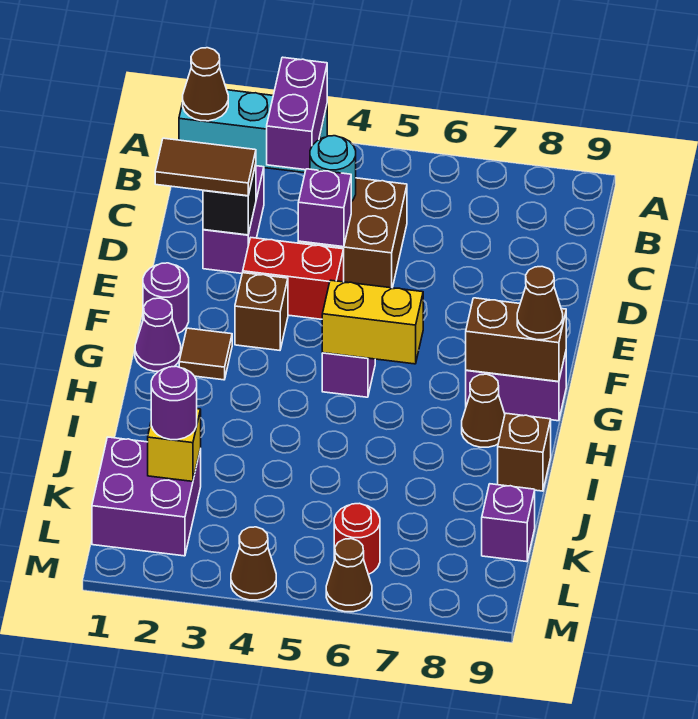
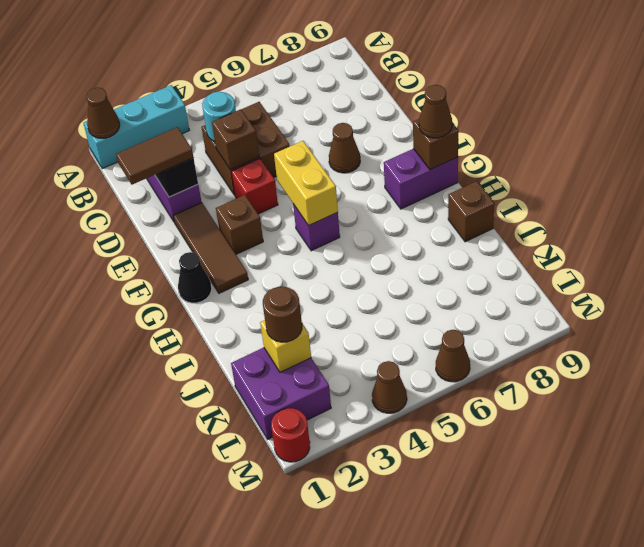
purple 1x2 brick [267,57,327,170] -> none
purple 1x1 brick [298,169,351,247] -> brown 1x1 brick [212,109,259,170]
red 1x2 brick [243,238,344,319] -> red 1x1 brick [231,158,278,214]
purple 1x1 round brick [143,263,189,334] -> none
purple 1x1 cone [135,298,181,371] -> black 1x1 cone [178,252,212,303]
brown 1x1 tile [179,328,232,380] -> brown 1x3 tile [173,203,248,293]
yellow 1x2 brick [322,280,423,364] -> yellow 1x2 brick turned to [274,141,338,225]
brown 1x2 brick [466,298,566,382] -> brown 1x1 brick [413,119,458,170]
brown 1x1 cone [462,374,505,447] -> brown 1x1 cone moved to [329,123,360,173]
purple 1x1 round brick [151,366,197,440] -> brown 1x1 round brick [263,287,302,342]
purple 1x1 brick [482,484,535,562] -> none
red 1x1 round brick [334,503,380,574] -> red 1x1 round brick moved to [271,408,310,462]

